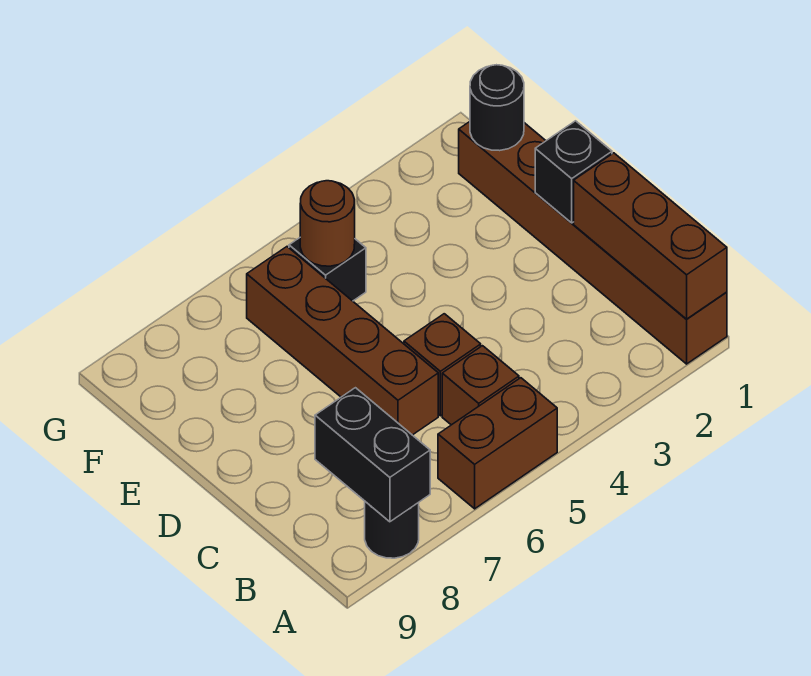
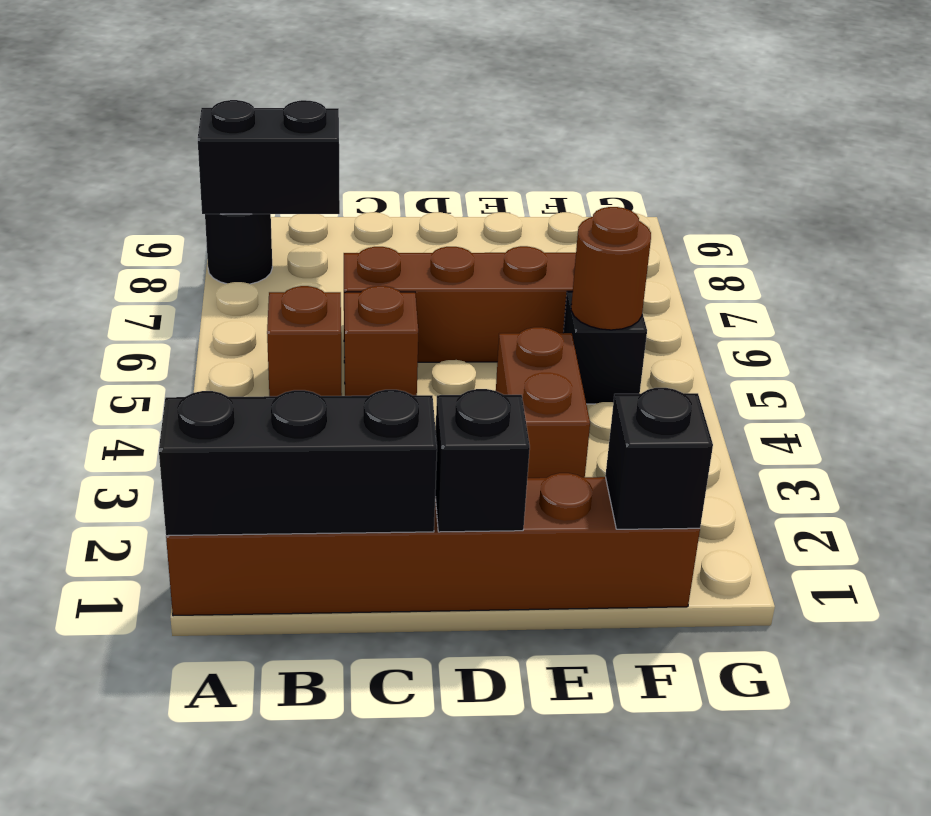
brown 1x3 brick [574,153,727,319] -> black 1x3 brick [159,390,437,536]
brown 1x2 brick [438,378,557,509] -> brown 1x2 brick moved to [496,327,590,478]
black 1x1 round brick [470,65,524,151] -> black 1x1 brick [605,388,713,529]

